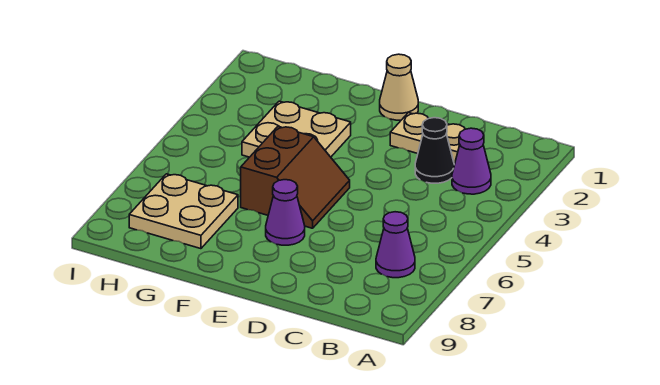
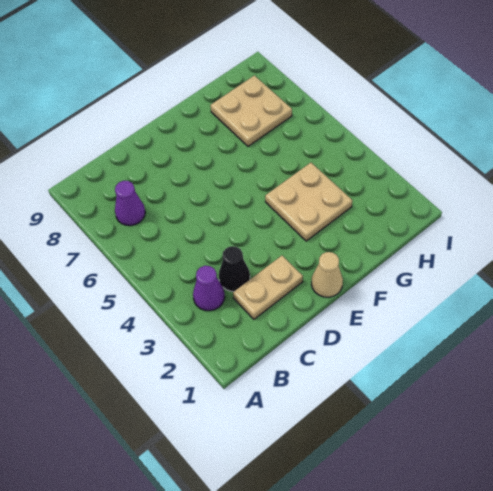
brown 2x2 slope [241,126,350,228] -> none
purple 1x1 cone [266,180,305,245] -> none

